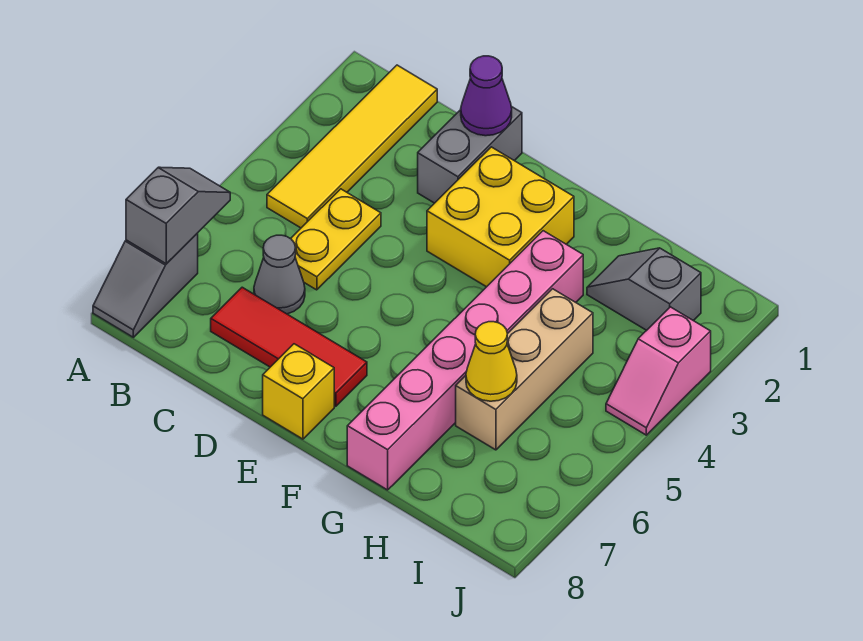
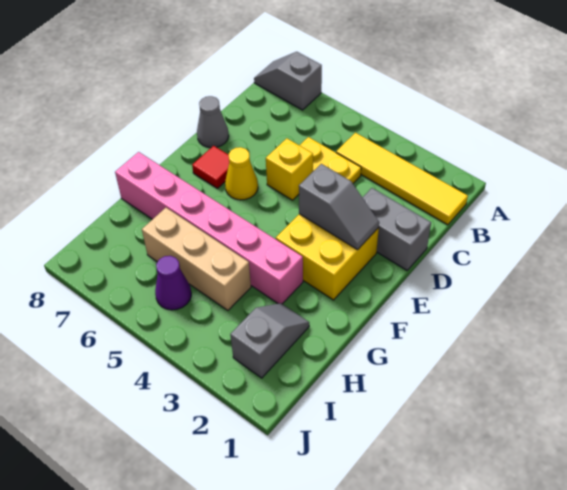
grey 1x2 slope [126,167,230,264] -> grey 1x2 slope moved to [299,164,379,250]
grey 1x1 cone [254,235,305,314] -> grey 1x1 cone moved to [197,96,229,148]
red 1x3 tile [211,287,367,406] -> red 1x1 tile [192,146,229,188]
purple 1x1 cone [461,56,512,136] -> purple 1x1 cone moved to [155,256,191,310]
yellow 1x1 brick [263,344,334,439] -> yellow 1x1 brick moved to [266,138,313,200]
yellow 1x1 cone [466,322,517,401] -> yellow 1x1 cone moved to [225,147,258,200]
pink 1x2 slope [606,307,711,435] -> none

